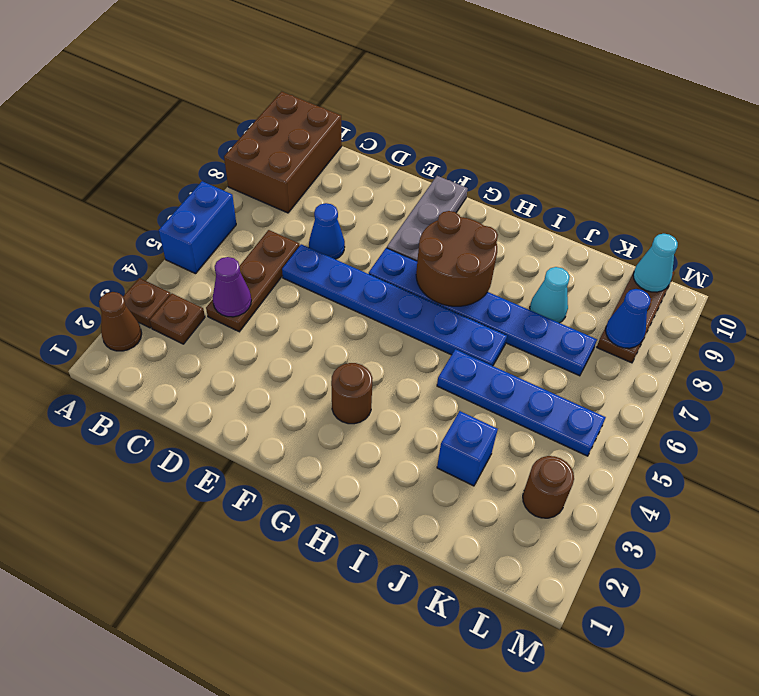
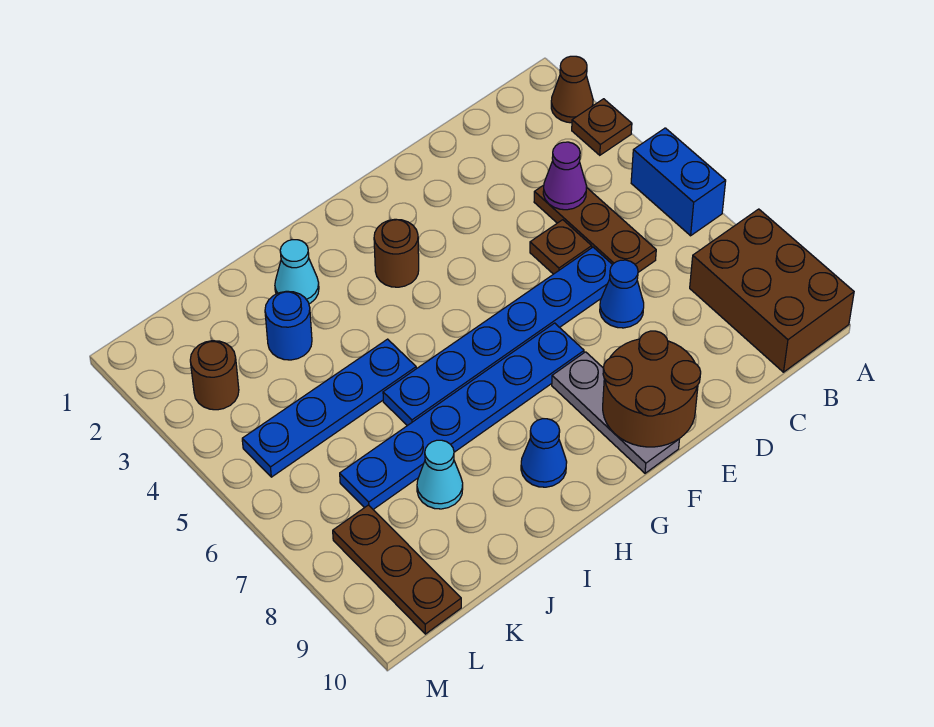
brown 1x1 plate [150,294,205,344] -> brown 1x1 plate moved to [530,220,592,274]
brown 2x2 round brick [416,211,498,306] -> brown 2x2 round brick moved to [603,331,701,447]
blue 1x1 brick [437,411,498,486] -> blue 1x1 round brick [265,291,312,360]
blue 1x1 cone [606,289,651,348] -> blue 1x1 cone moved to [521,419,567,487]
cyan 1x1 cone [633,234,678,292] -> cyan 1x1 cone moved to [275,240,319,304]

